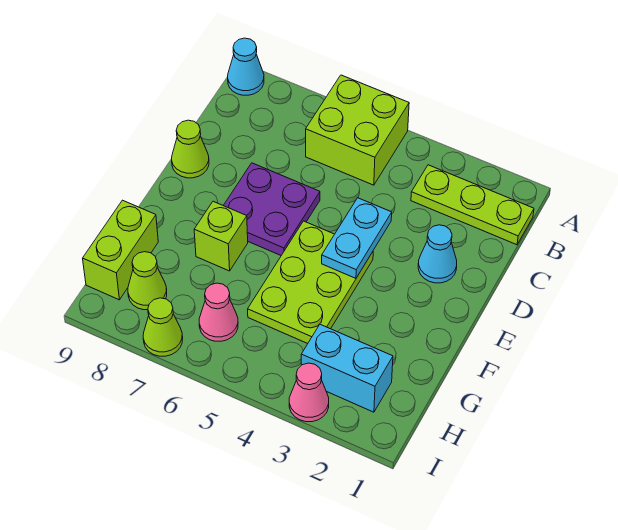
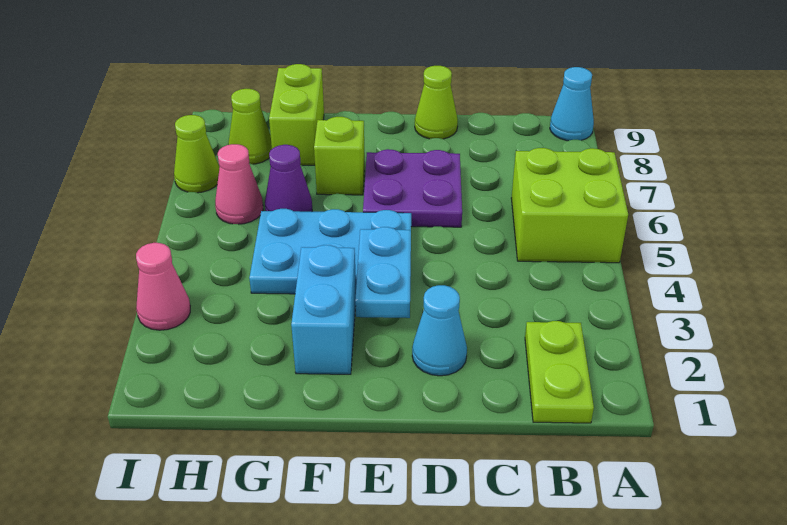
lime 1x3 plate [411,165,534,245] -> lime 1x2 plate [525,321,594,423]
cyan 1x2 plate [322,198,392,278] -> cyan 1x2 plate turned to [355,227,411,318]
lime 2x3 plate [248,221,373,344] -> cyan 2x3 plate [249,209,411,294]
none -> purple 1x1 cone [265,145,312,212]
lime 1x2 brick [83,200,158,300] -> lime 1x2 brick turned to [269,64,324,165]
cyan 1x2 brick [301,324,393,412] -> cyan 1x2 brick moved to [291,245,356,374]

